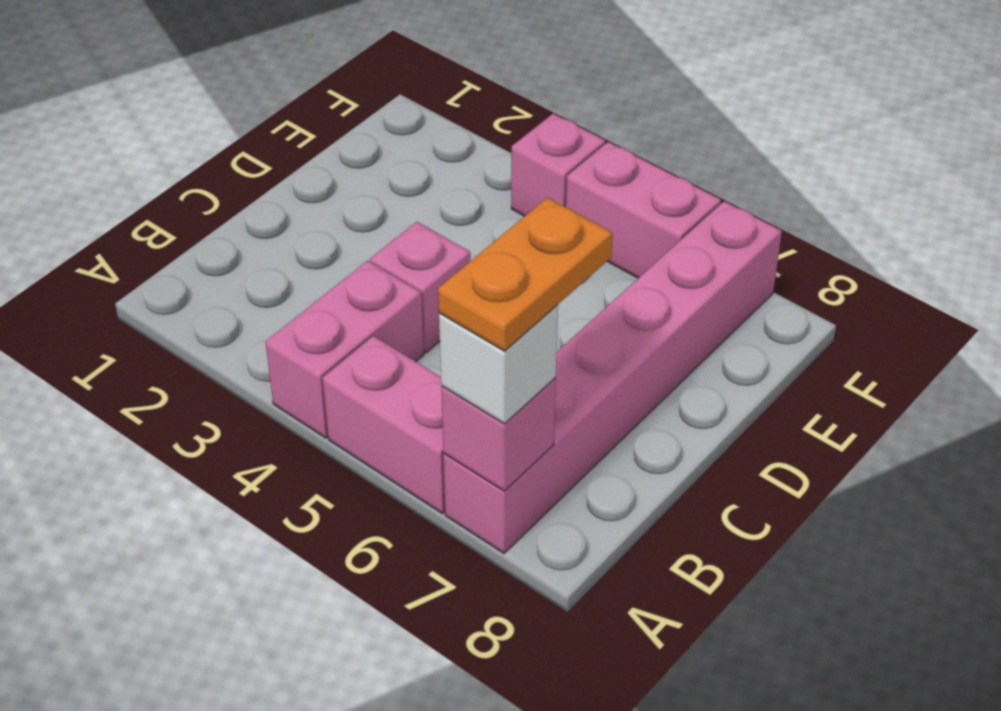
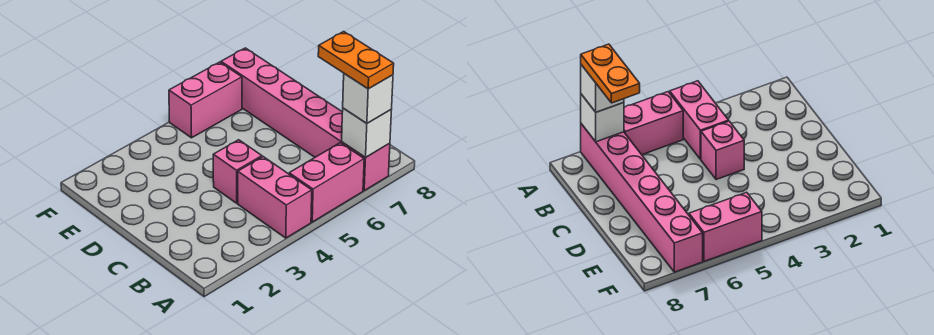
pink 1x1 brick [441,378,556,491] -> white 1x1 brick [342,108,391,158]
pink 1x1 brick [511,114,606,216] -> none

